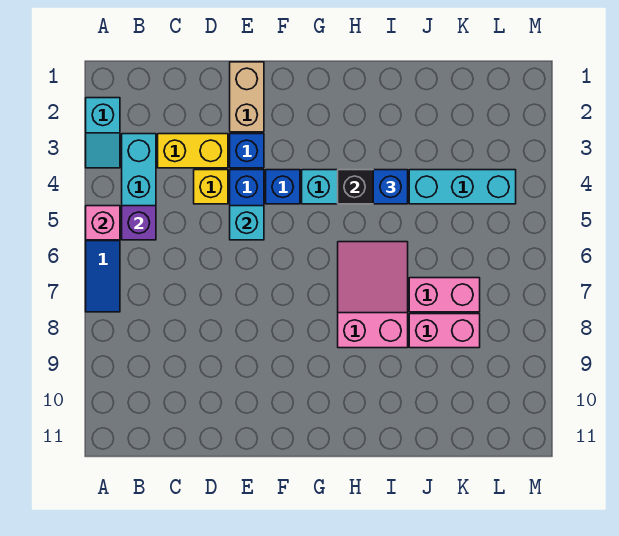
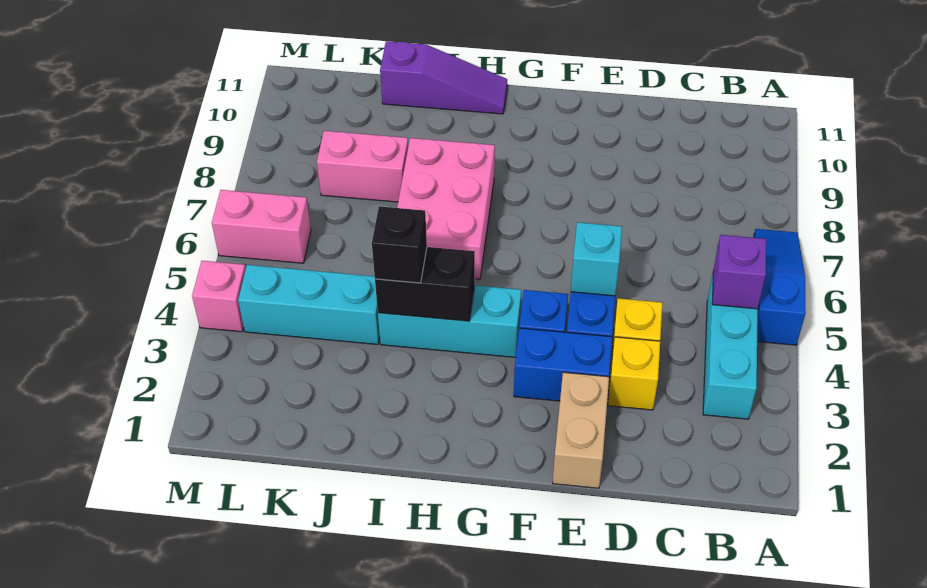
cyan 1x2 slope [86,98,120,168] -> none
pink 1x1 brick [86,206,120,240] -> pink 1x1 brick moved to [192,261,246,332]
yellow 1x2 brick [158,134,228,168] -> yellow 1x1 brick [608,337,660,410]
blue 1x1 brick [230,134,264,168] -> blue 1x2 brick [514,328,612,401]
pink 2x3 slope [338,242,408,348] -> pink 2x3 brick [397,138,495,279]
none -> purple 1x3 slope [380,41,507,114]
blue 1x1 brick [373,170,408,204] -> black 1x1 brick [372,206,427,283]
pink 1x2 brick [409,278,480,312] -> pink 1x2 brick moved to [212,190,311,263]

